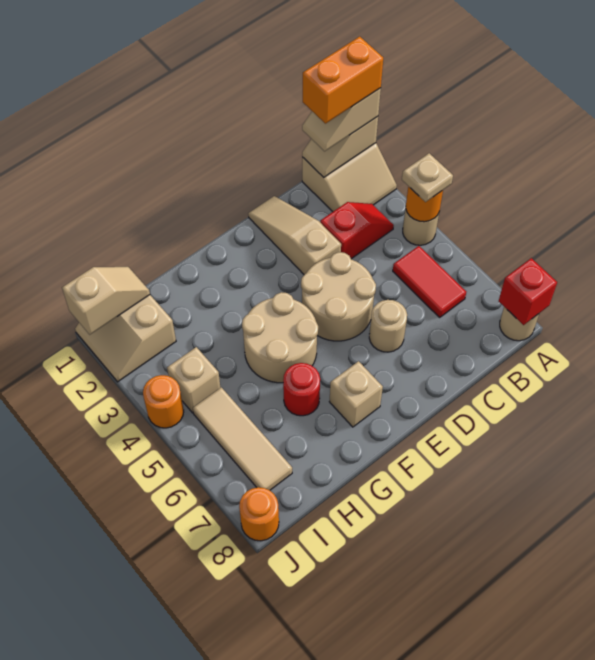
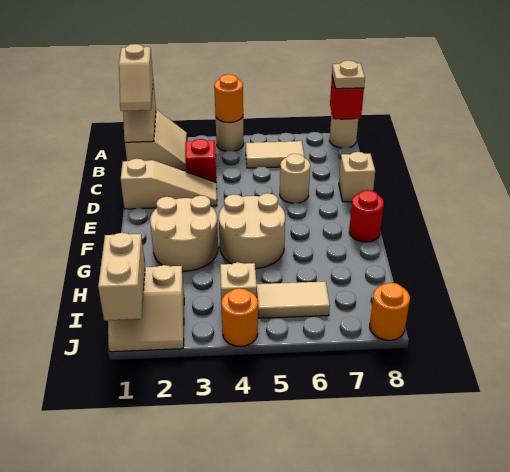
orange 1x2 brick [303,37,383,124] -> none
tan 1x1 plate [402,153,453,202] -> tan 1x1 plate moved to [332,61,365,89]
red 1x2 tile [393,246,466,317] -> tan 1x2 tile [245,141,305,168]
tan 1x3 slope [248,196,341,275] -> tan 1x3 slope turned to [121,159,217,209]
tan 2x2 round brick [301,252,376,341] -> tan 2x2 round brick moved to [150,196,218,271]
tan 1x1 brick [329,361,383,427] -> tan 1x1 brick moved to [339,152,375,202]
red 1x1 round brick [283,363,320,416] -> red 1x1 round brick moved to [349,190,384,242]
tan 1x2 slope [62,267,150,335] -> tan 1x2 brick [98,233,145,320]
tan 1x3 tile [193,387,292,490] -> tan 1x2 tile [257,282,330,318]

